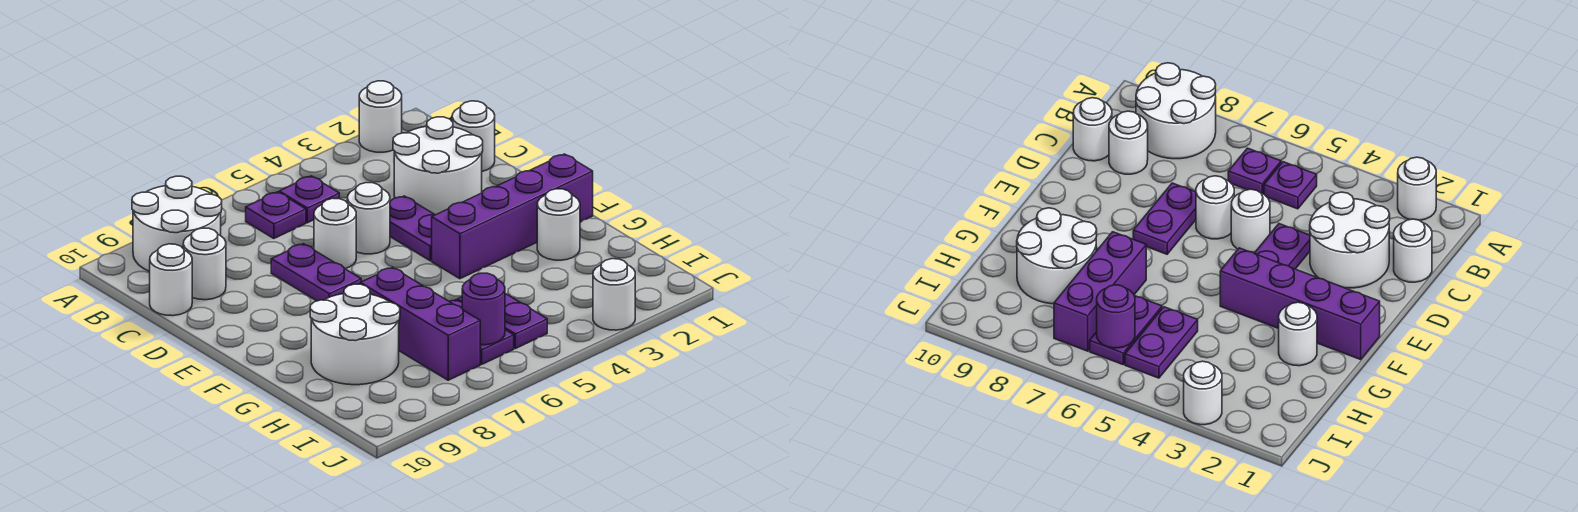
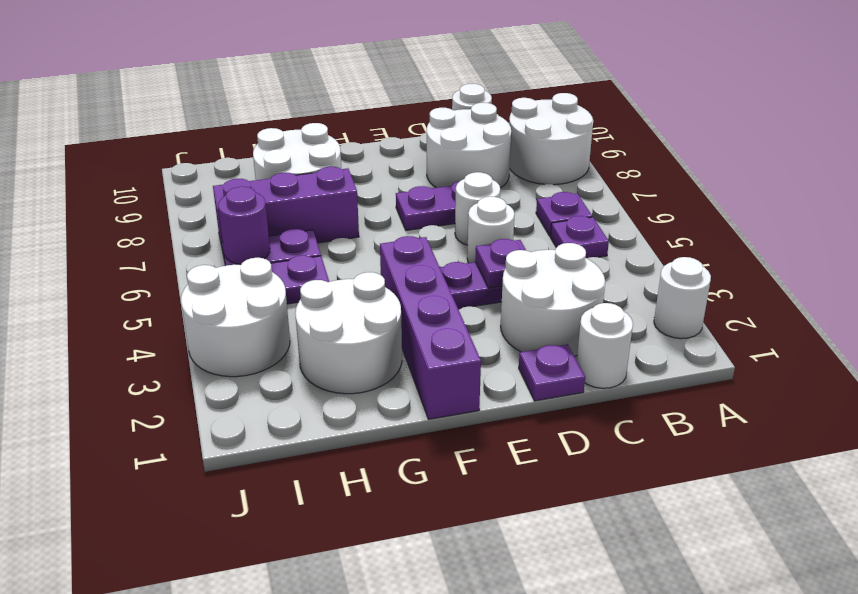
white 1x1 round brick [183,228,226,300] -> white 2x2 round brick [427,103,511,188]
none -> purple 1x1 plate [519,345,585,401]
none -> purple 1x1 plate [475,239,526,288]
white 1x1 round brick [537,189,580,260] -> white 2x2 round brick [295,272,402,394]
white 1x1 round brick [593,259,635,330] -> white 2x2 round brick [181,258,290,377]

